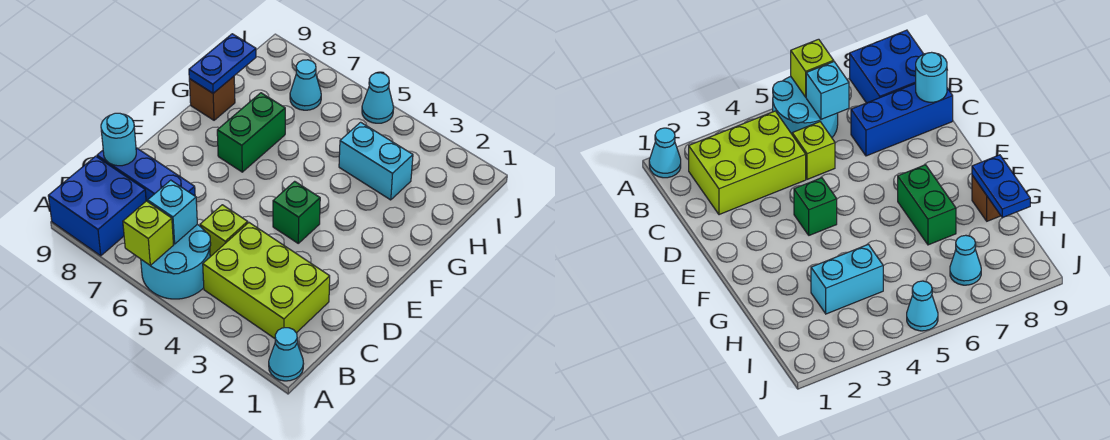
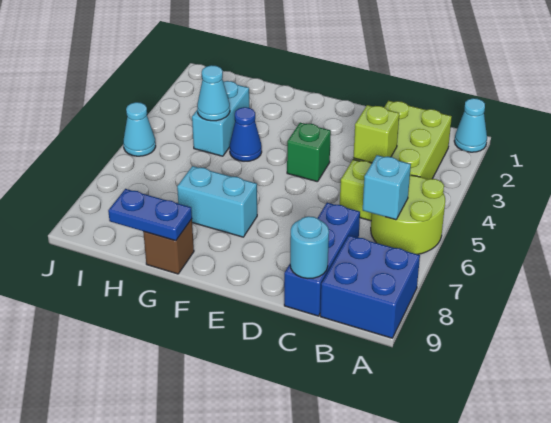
cyan 2x2 round brick [141,225,211,299] -> lime 2x2 round brick [371,175,445,254]
lime 1x1 brick [123,201,173,266] -> lime 1x1 brick moved to [353,105,399,163]
green 1x2 brick [217,93,285,172] -> cyan 1x2 brick [177,166,257,237]
none -> blue 1x1 cone [230,107,262,161]
cyan 1x1 cone [290,60,321,110] -> cyan 1x1 cone moved to [197,65,230,121]

